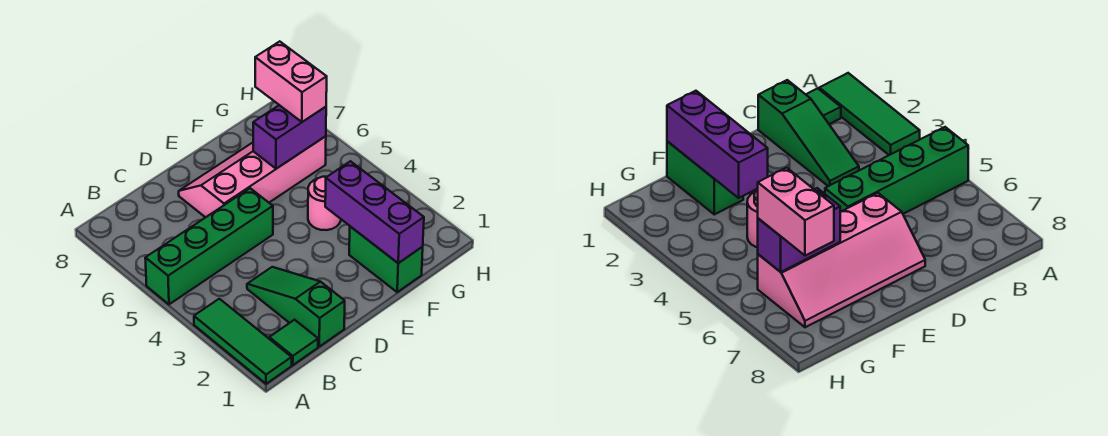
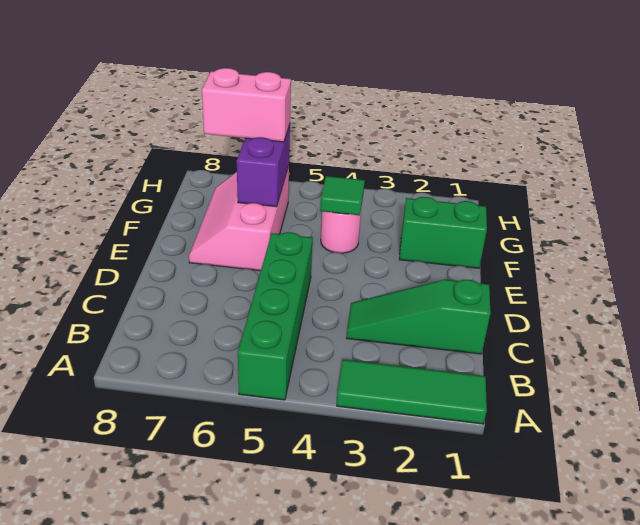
green 1x1 tile [269,320,318,365] -> green 1x1 tile moved to [320,176,365,215]
pink 2x4 slope [179,136,326,217] -> pink 2x3 slope [189,166,289,271]
purple 1x3 brick [325,161,424,263] -> none

